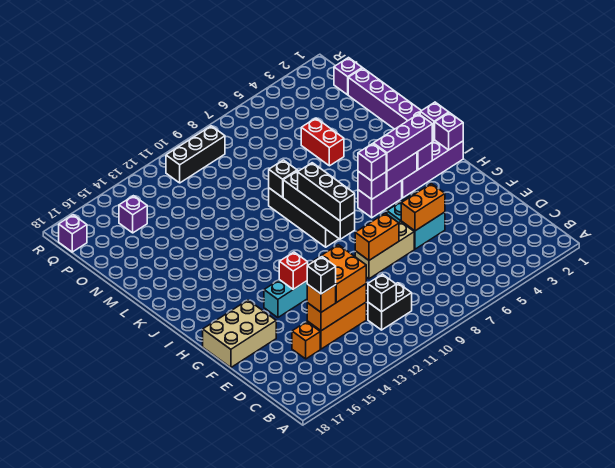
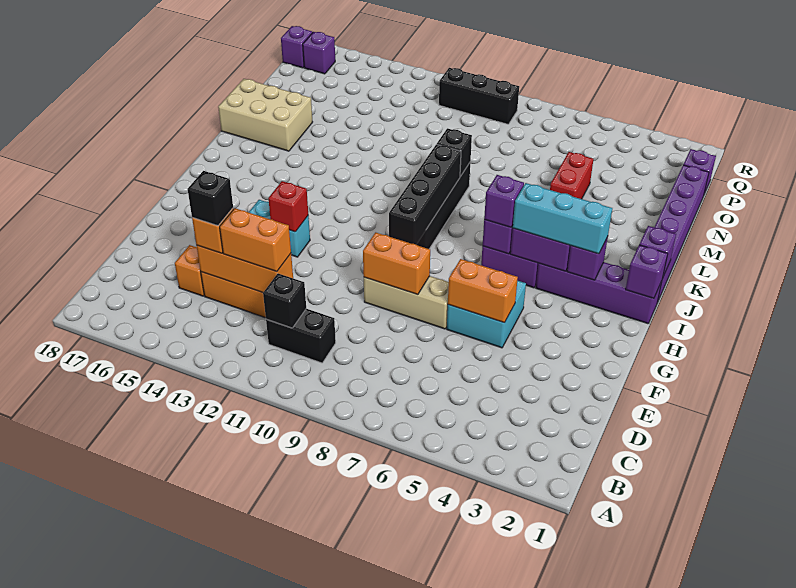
orange 2x2 brick [308,245,366,303] -> orange 1x2 brick [220,208,291,272]
tan 2x3 brick [203,300,276,368] -> tan 2x3 brick moved to [218,79,312,151]
black 1x3 brick [298,163,355,221] -> none
purple 1x3 brick [373,114,432,171] -> cyan 1x3 brick [513,183,612,254]
purple 1x1 brick [119,196,147,233] -> purple 1x1 brick moved to [303,32,335,74]

